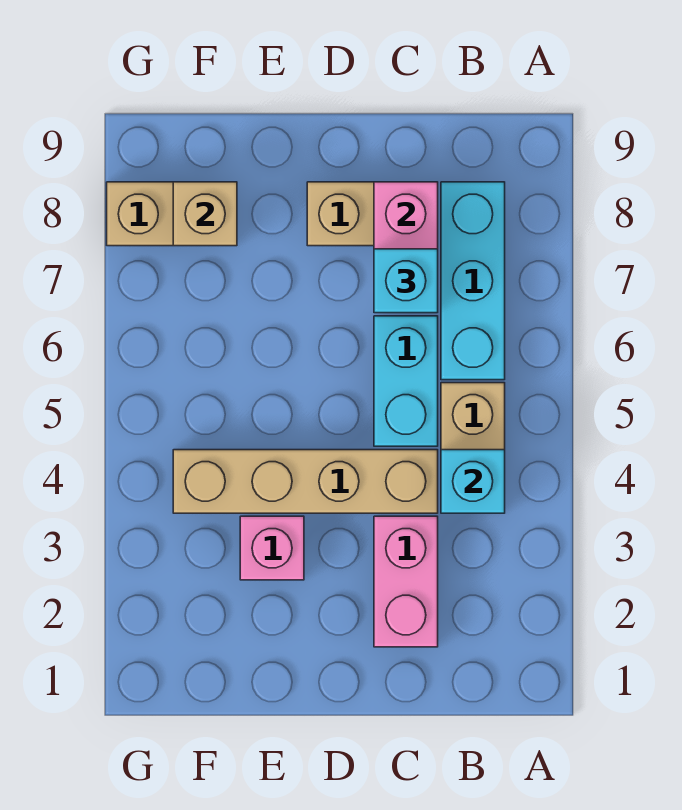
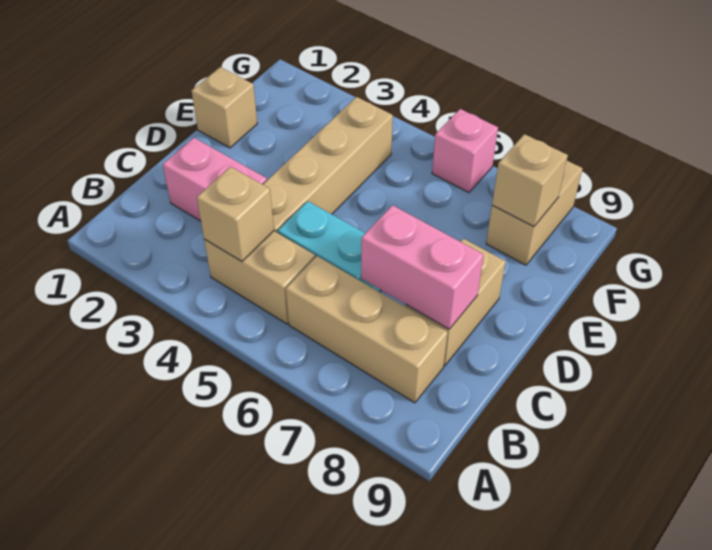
cyan 1x1 brick [441,450,505,513] -> tan 1x1 brick [197,167,274,261]
cyan 1x3 brick [441,182,505,380] -> tan 1x3 brick [286,256,448,403]
cyan 1x1 brick [374,249,438,313] -> none
none -> tan 1x1 brick [192,67,257,148]
pink 1x1 brick [240,516,304,580] -> pink 1x1 brick moved to [432,109,498,192]

